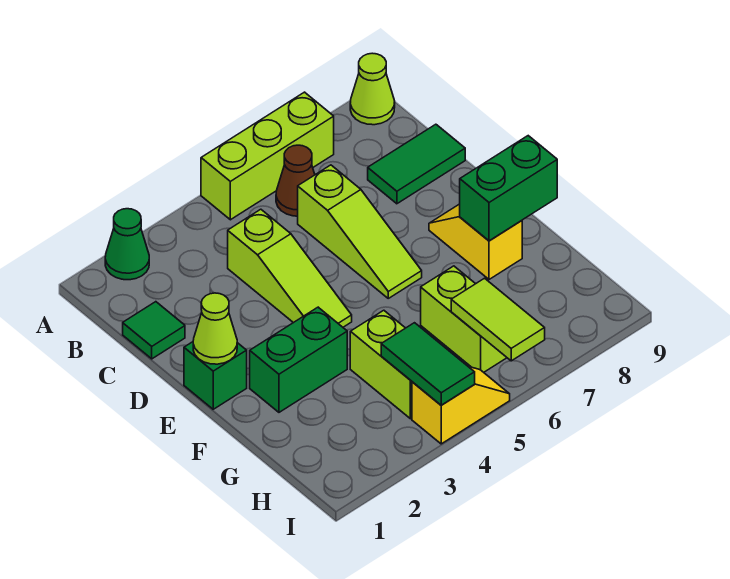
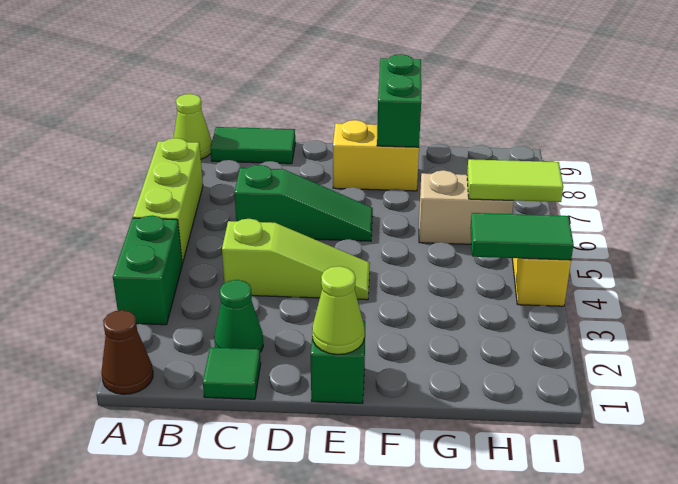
green 1x1 cone [105,209,149,280] -> green 1x1 cone moved to [214,280,263,352]
brown 1x1 cone [276,145,315,216] -> brown 1x1 cone moved to [101,310,153,394]
lime 1x3 slope [298,165,422,298] -> green 1x3 slope [234,165,373,241]
green 1x2 tile [368,124,465,204] -> green 1x2 tile turned to [210,127,295,164]
yellow 1x2 slope [429,204,522,279] -> yellow 1x2 brick [333,120,419,191]
green 1x2 brick [250,307,347,412] -> green 1x2 brick moved to [113,215,182,325]
lime 1x2 brick [350,310,412,419] -> none
lime 1x2 brick [421,266,507,372] -> tan 1x2 brick [419,170,514,244]

